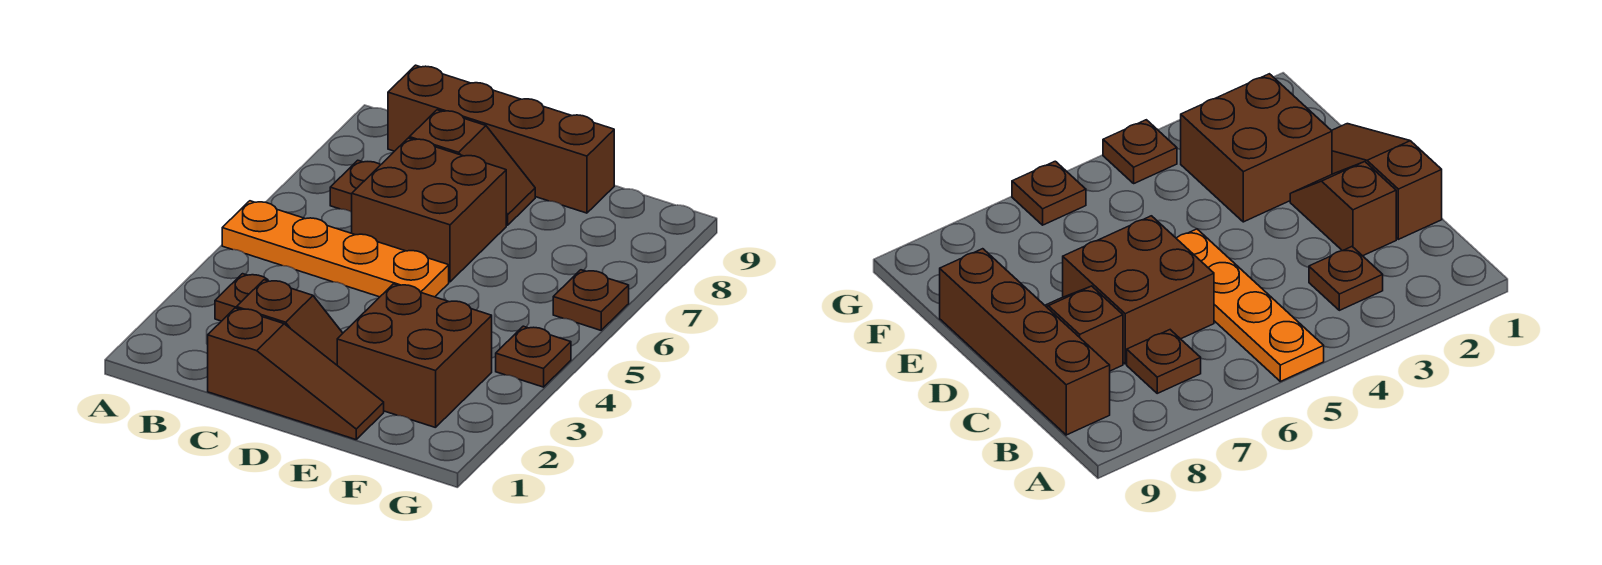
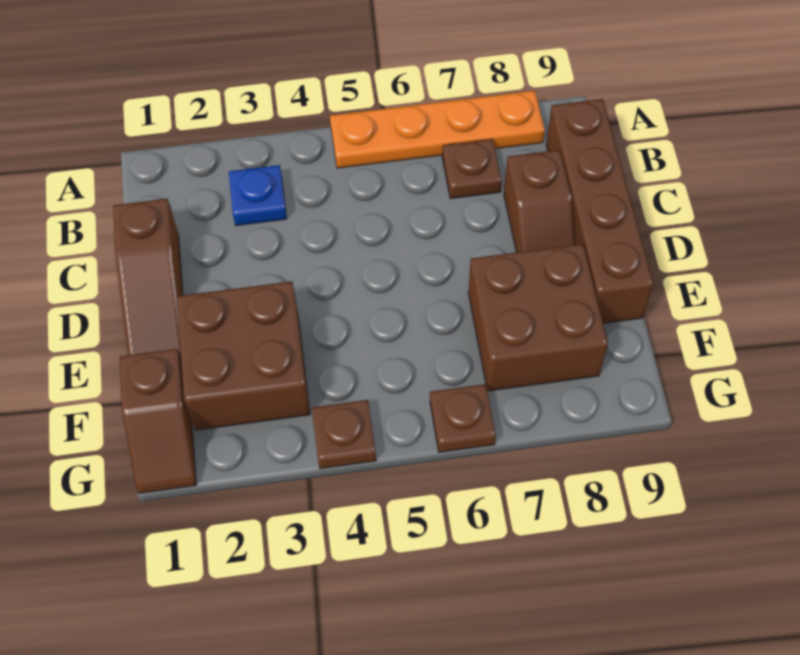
orange 1x4 plate [222,201,449,297] -> orange 1x4 plate turned to [330,91,545,168]
brown 1x1 plate [215,274,268,321] -> blue 1x1 plate [229,165,287,226]
brown 1x2 slope [236,280,343,365] -> brown 1x2 slope moved to [120,349,196,493]
brown 2x2 brick [352,138,506,282] -> brown 2x2 brick moved to [468,244,608,391]

